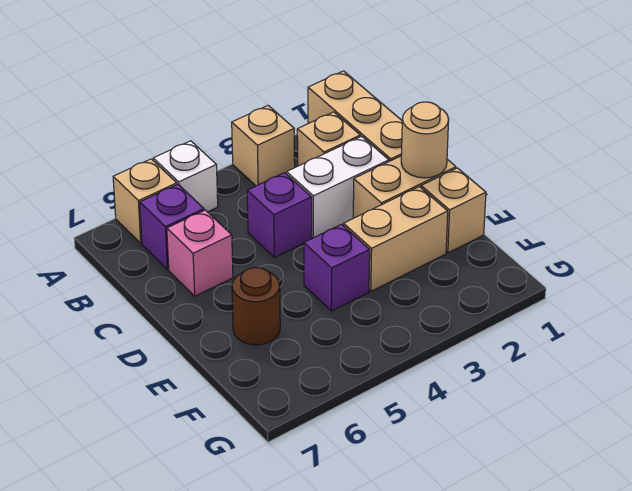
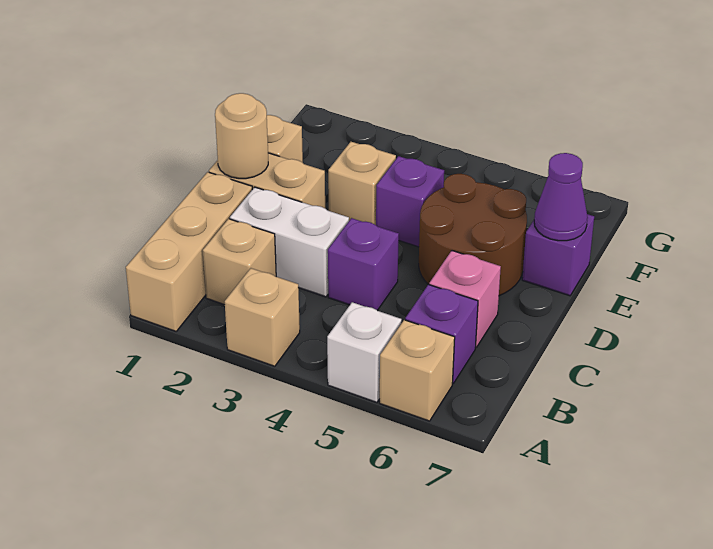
tan 1x2 brick [344,187,448,291] -> tan 1x1 brick [328,142,396,225]
brown 1x1 round brick [232,268,280,345] -> brown 2x2 round brick [419,174,527,296]
none -> purple 1x1 brick [522,214,594,296]
none -> purple 1x1 cone [534,153,588,241]

